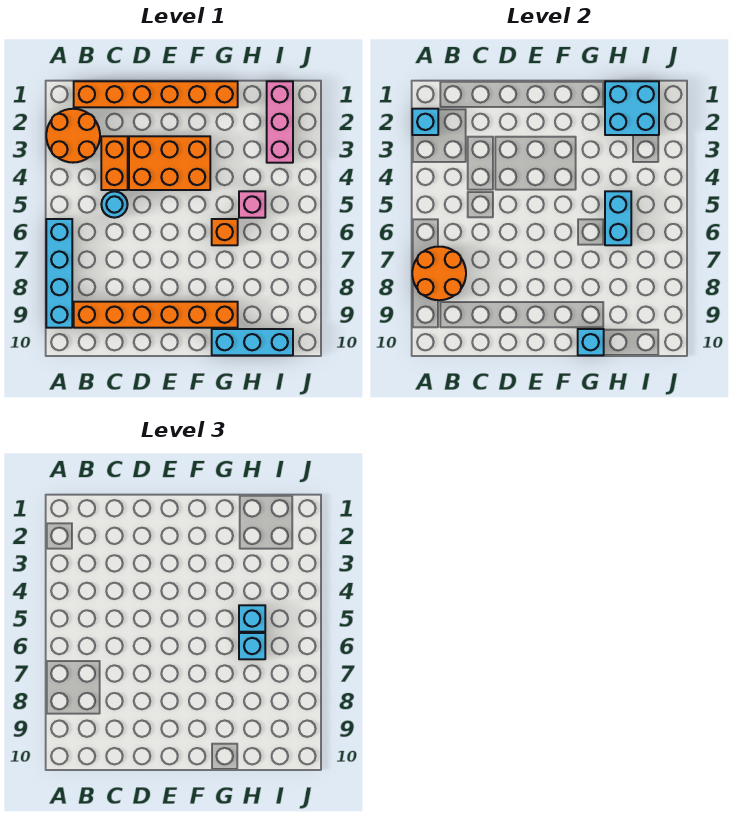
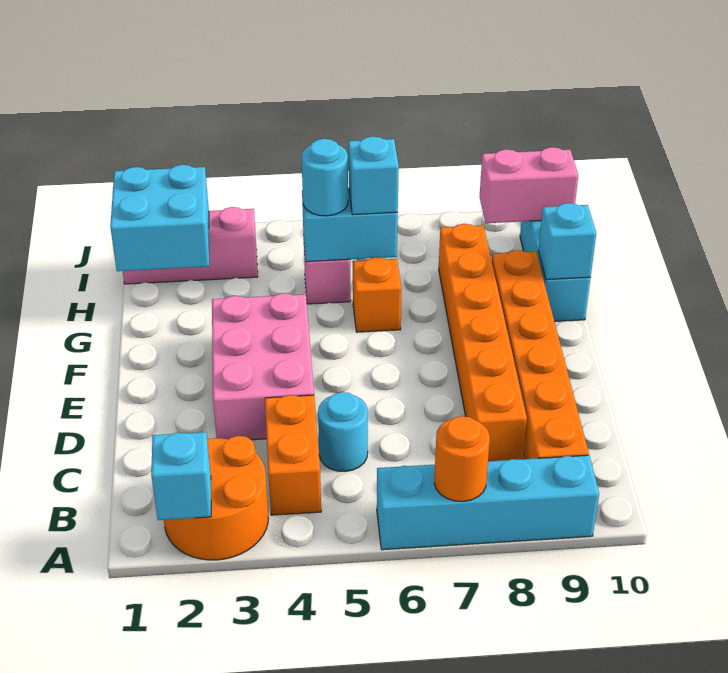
orange 2x2 round brick [412,247,466,300] -> orange 1x1 round brick [434,416,490,502]
orange 1x6 brick [74,81,238,107] -> orange 1x6 brick moved to [439,224,527,461]
orange 1x2 brick [101,136,128,190] -> orange 1x2 brick turned to [265,395,321,515]
orange 2x3 brick [129,136,210,190] -> pink 2x3 brick [212,293,314,440]
cyan 1x1 brick [239,605,265,632] -> cyan 1x1 round brick [301,139,348,216]
none -> pink 1x2 brick [480,147,578,223]

